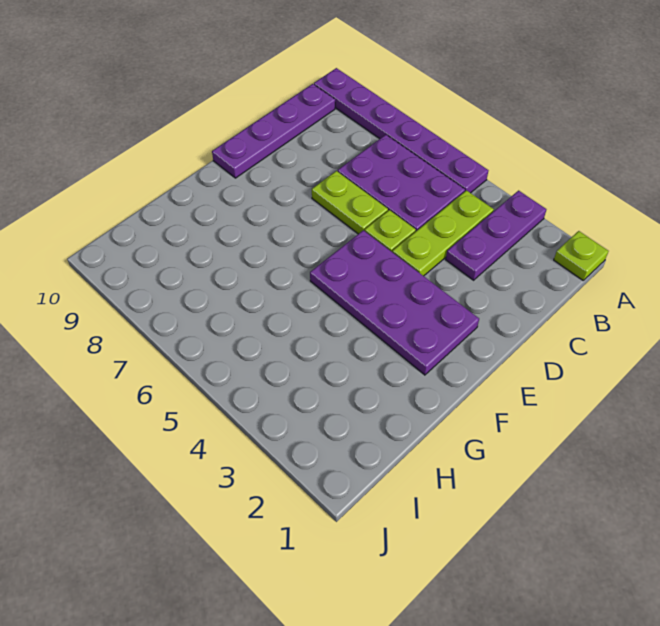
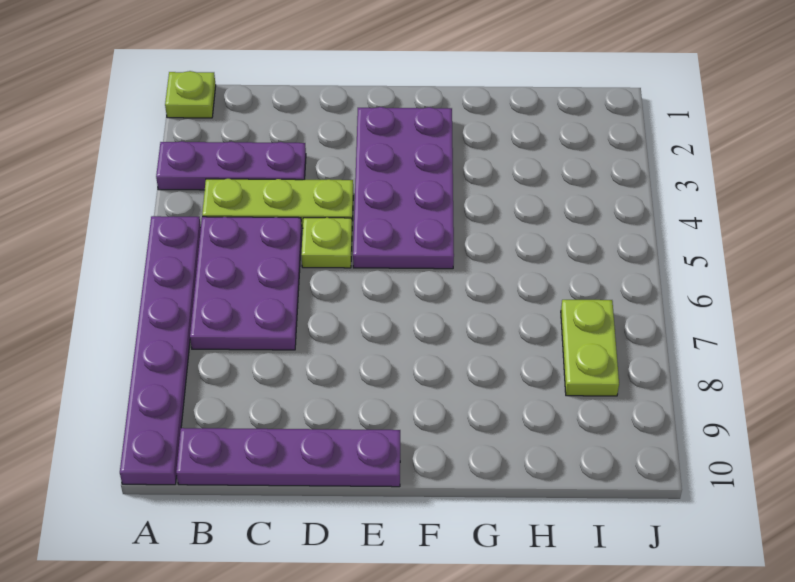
lime 1x2 plate [312,171,388,234] -> lime 1x2 plate moved to [561,300,619,396]

